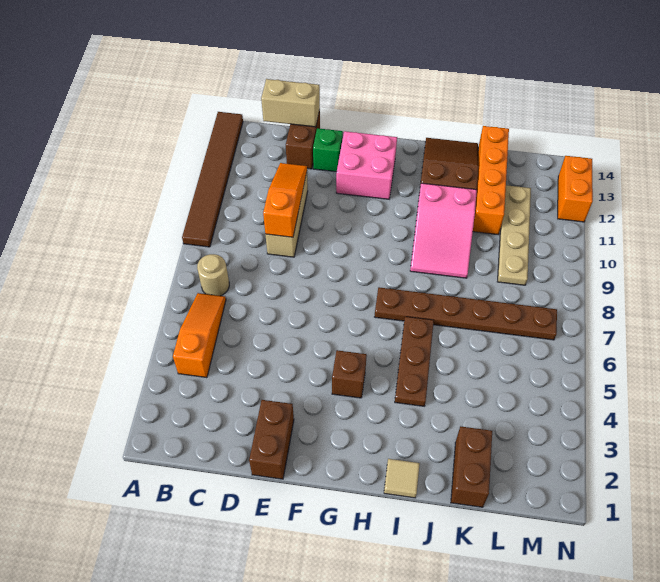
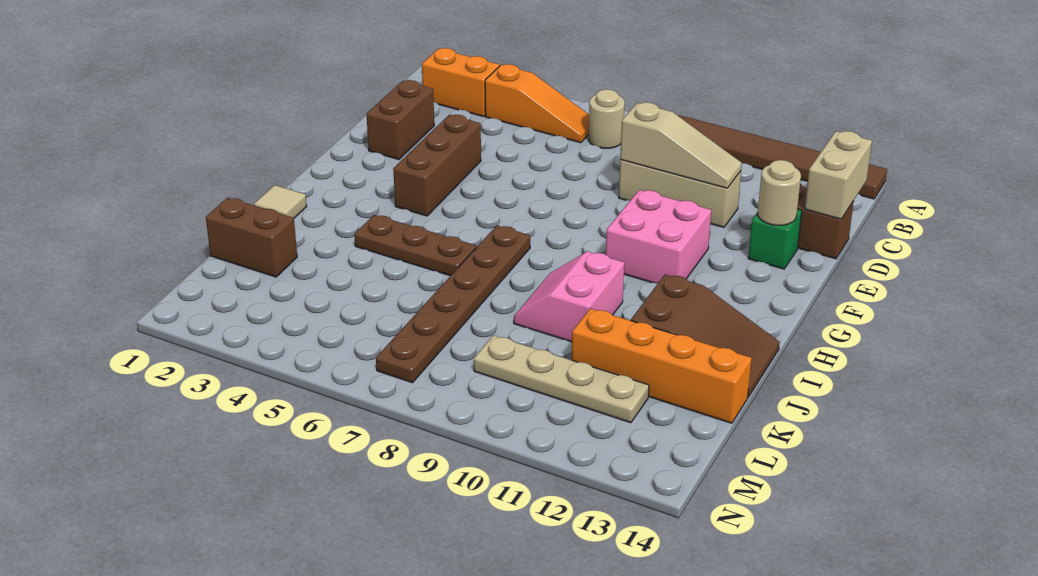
orange 1x3 slope [263,163,307,237] -> tan 1x3 slope [620,102,742,188]
brown 1x2 brick [249,400,294,479] -> brown 1x2 brick turned to [367,80,434,160]
none -> tan 1x1 round brick [758,160,801,225]
pink 2x2 brick [336,131,397,199] -> pink 2x2 brick moved to [606,190,711,284]
brown 1x1 brick [332,350,367,398] -> brown 1x3 brick [393,115,481,216]
pink 2x3 slope [410,183,477,278] -> pink 2x2 slope [514,251,624,342]
orange 1x2 brick [558,156,593,222] -> orange 1x2 brick moved to [422,48,500,117]

